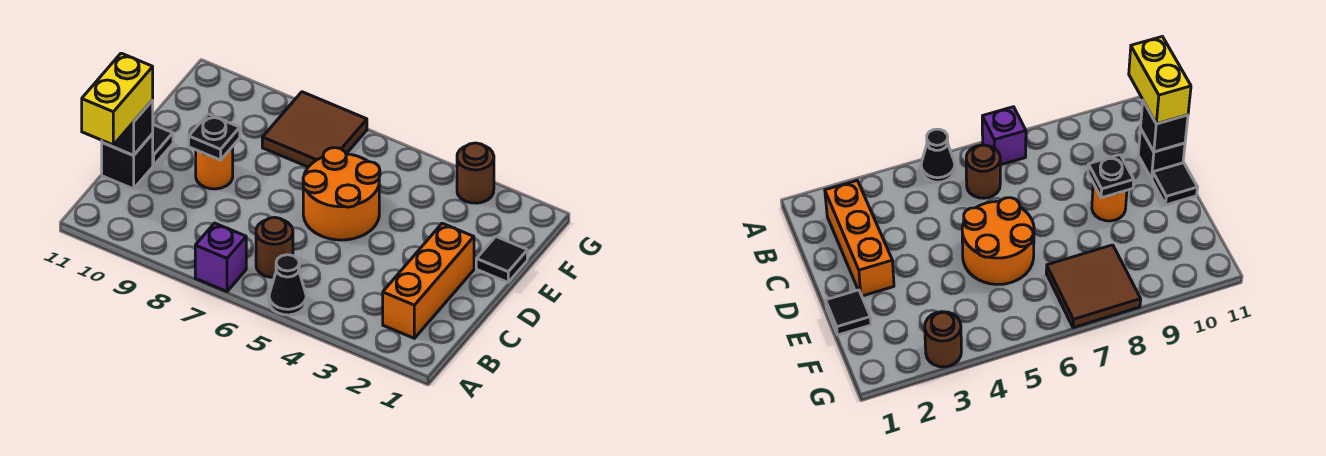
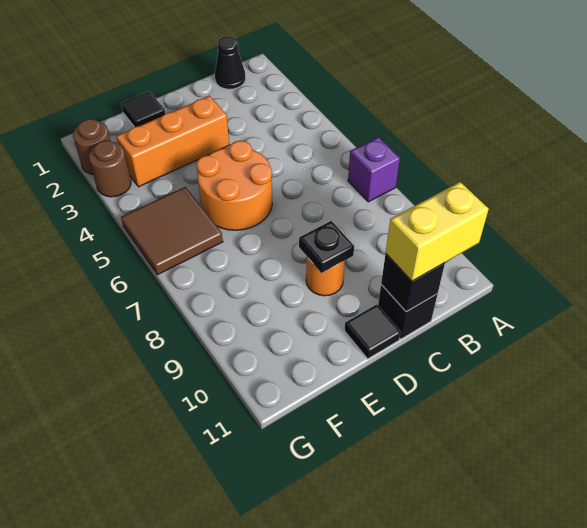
black 1x1 cone [269,255,306,315] -> black 1x1 cone moved to [215,36,246,89]
orange 1x3 brick [383,223,474,338] -> orange 1x3 brick moved to [116,96,229,187]
brown 1x1 round brick [256,217,293,278] -> brown 1x1 round brick moved to [73,119,110,174]
brown 2x2 tile [262,92,367,167] -> brown 2x2 tile moved to [121,187,223,275]

